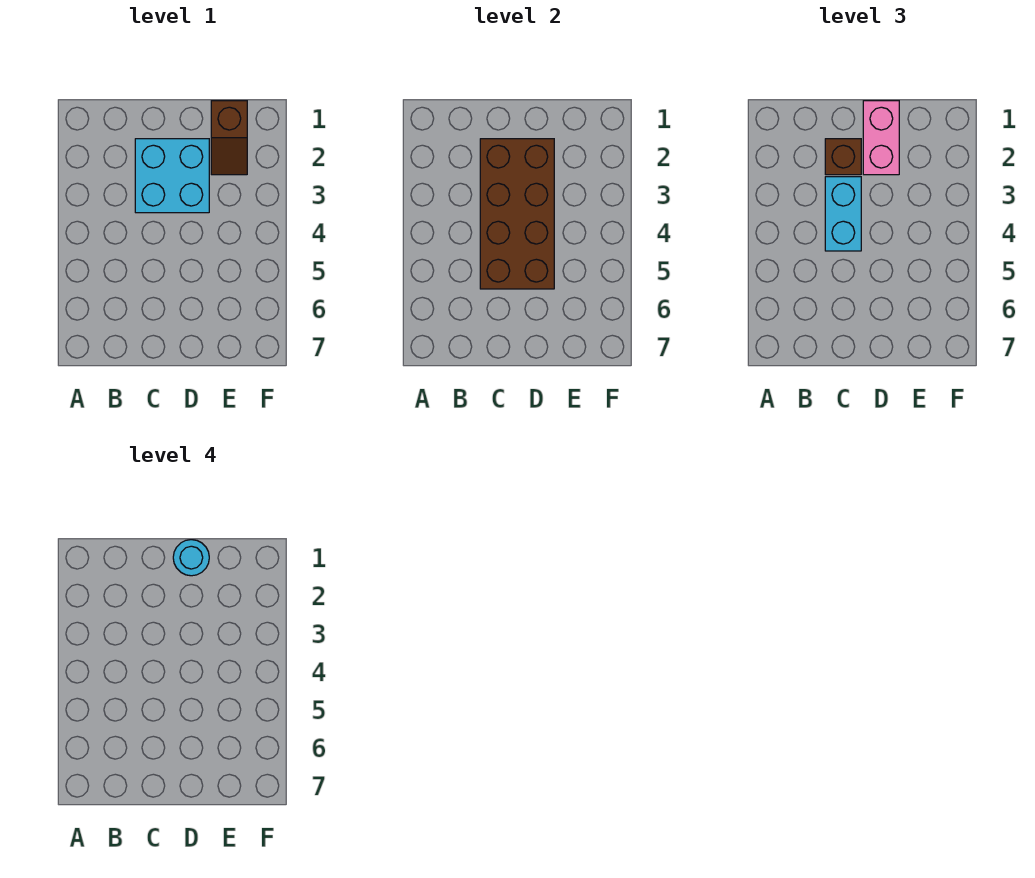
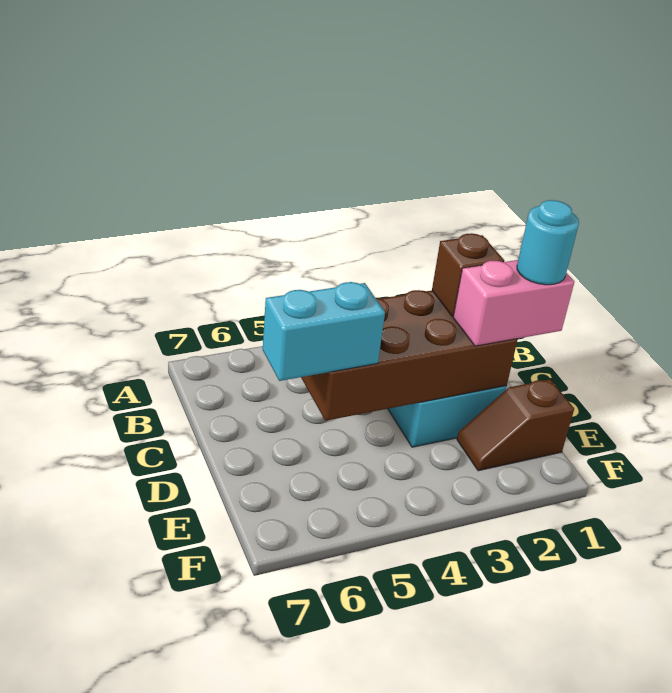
cyan 1x2 brick [825,177,861,251] -> cyan 1x2 brick moved to [263,282,385,381]

